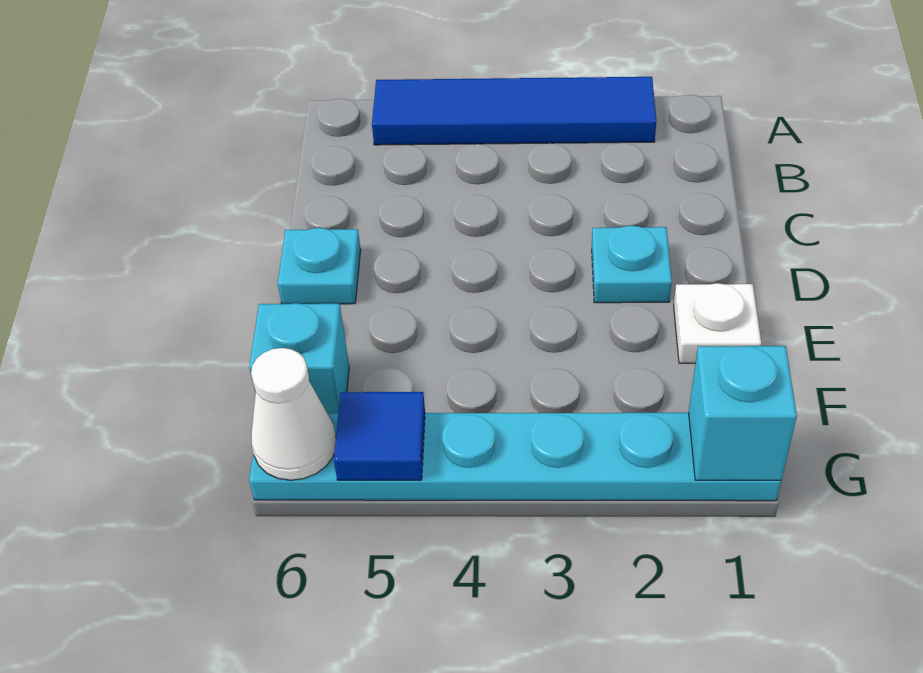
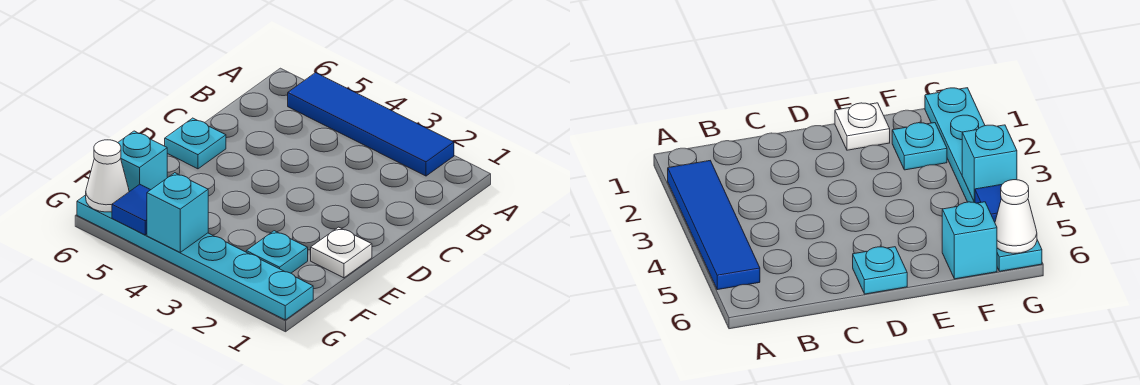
cyan 1x1 plate [592,226,672,303] -> cyan 1x1 plate moved to [246,231,308,273]
cyan 1x1 brick [689,346,797,480] -> cyan 1x1 brick moved to [147,173,208,252]

